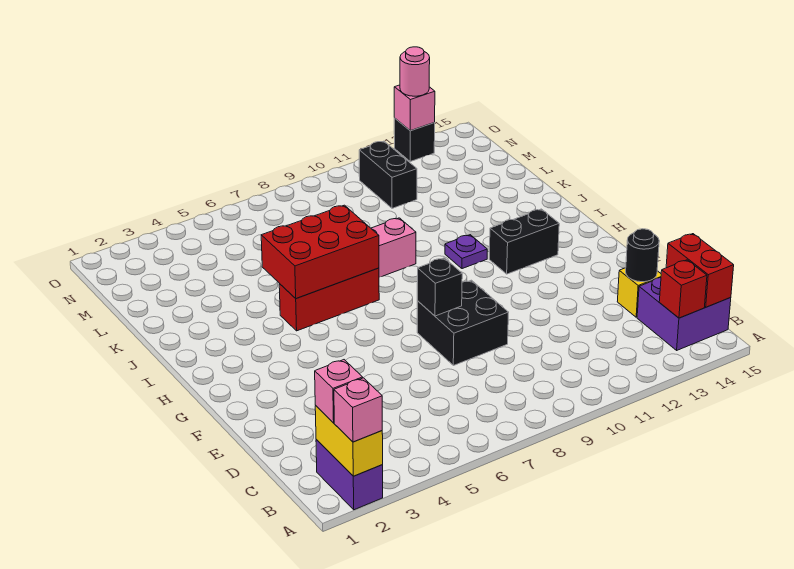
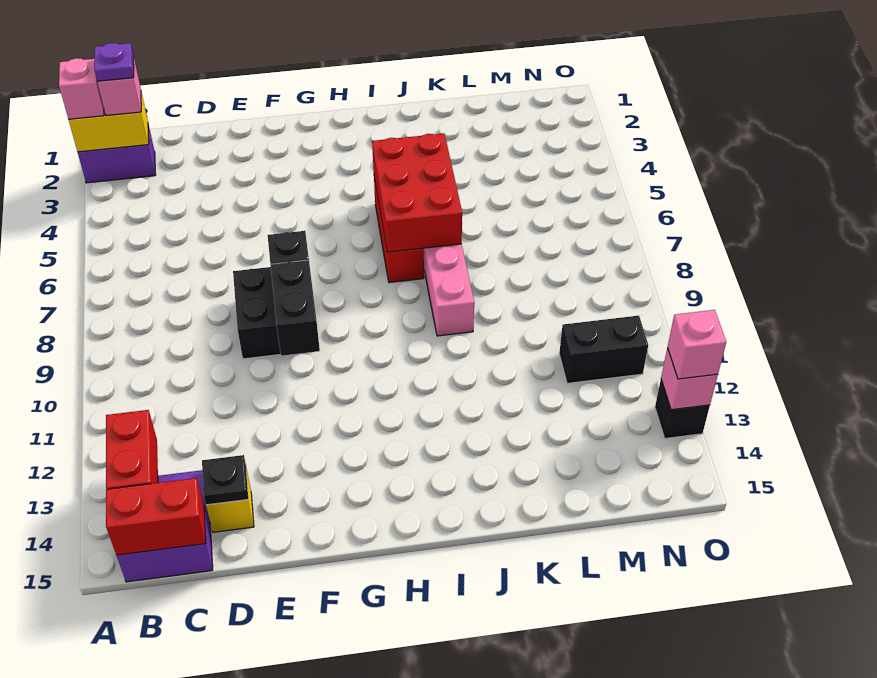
red 1x1 brick [659,260,707,318] -> red 1x2 brick [106,410,158,489]
black 1x1 round brick [626,229,659,282] -> black 1x1 plate [202,455,248,505]
black 1x2 brick [489,209,559,274] -> black 1x2 brick moved to [270,260,320,356]
purple 1x1 plate [445,235,487,269] -> purple 1x1 plate moved to [94,43,134,81]
pink 1x1 round brick [400,47,430,96] -> pink 1x1 brick [668,310,726,379]

